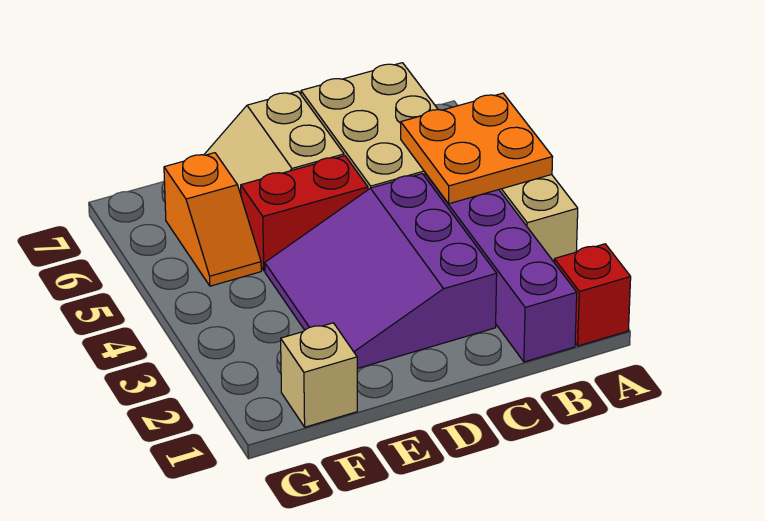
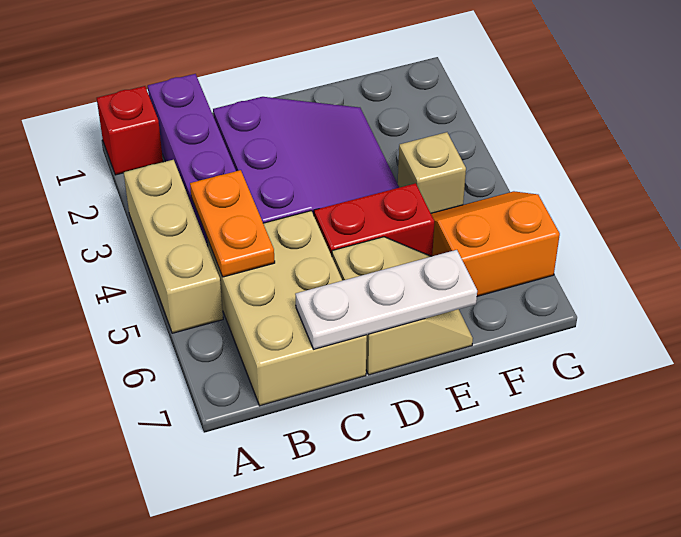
orange 2x2 plate [401,93,553,204] -> orange 1x2 plate [190,170,275,277]
none -> white 1x3 plate [295,250,477,349]
tan 1x1 brick [281,323,357,427] -> tan 1x1 brick moved to [398,132,466,213]
orange 1x2 slope [164,153,261,286] -> orange 2x2 slope [431,191,560,296]

